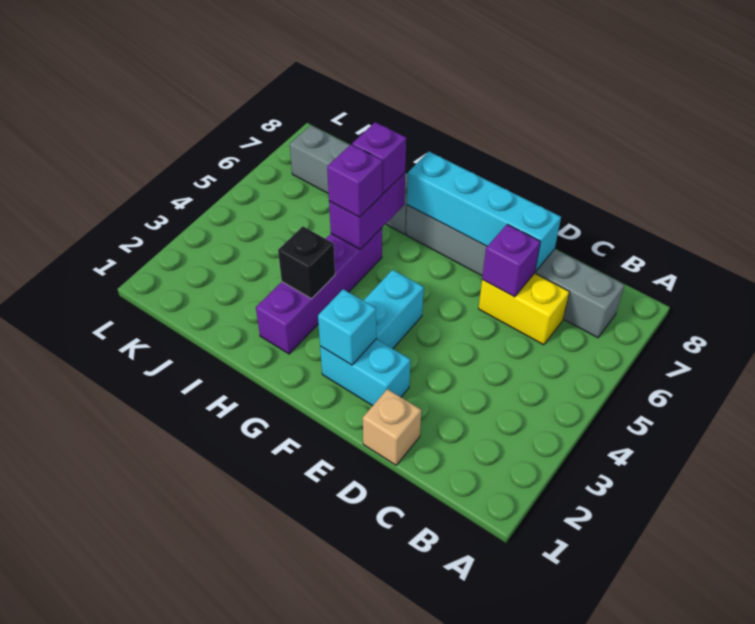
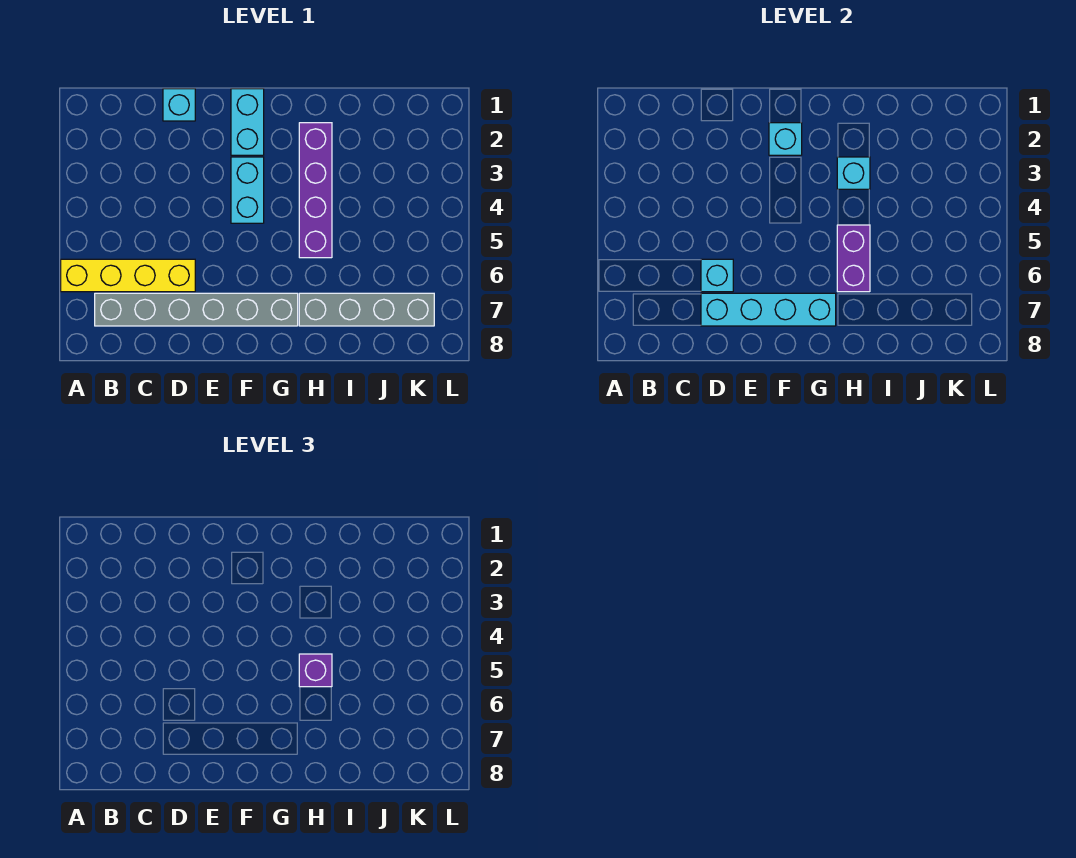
yellow 1x2 brick [479,273,569,345] -> yellow 1x4 brick [61,259,195,292]
tan 1x1 brick [363,389,421,465] -> cyan 1x1 brick [163,89,195,121]
purple 1x1 brick [482,224,540,297] -> cyan 1x1 brick [701,259,733,292]
cyan 1x2 brick [320,339,410,406] -> cyan 1x2 brick turned to [231,89,264,155]
black 1x1 brick [278,226,335,299] -> cyan 1x1 brick [837,157,870,189]
purple 1x1 brick [352,122,406,194] -> none

